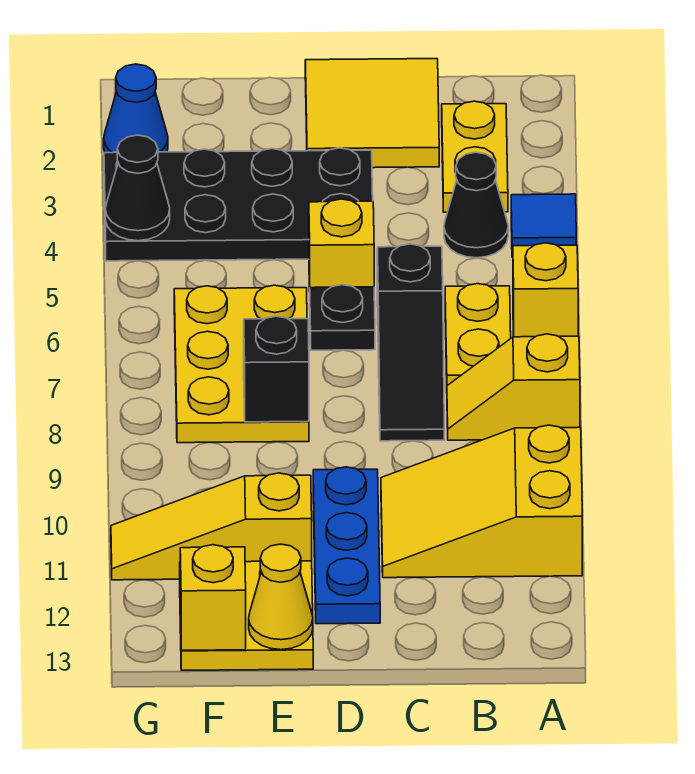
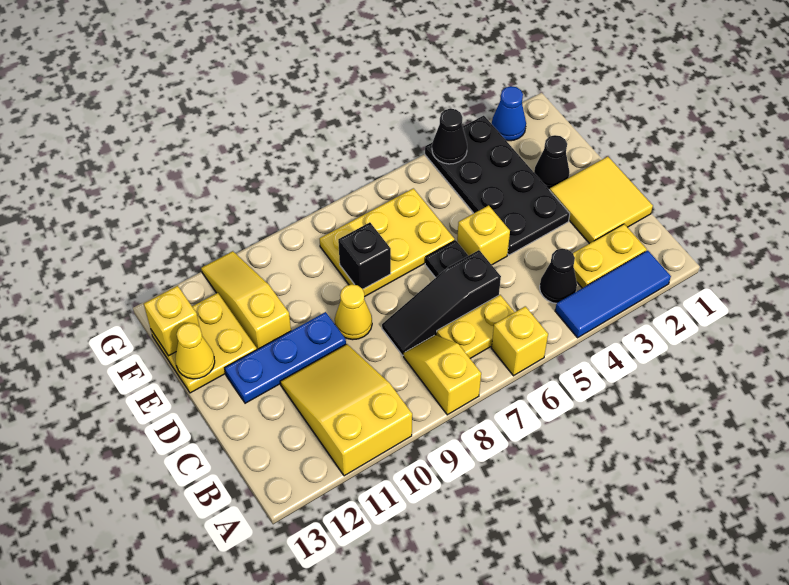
blue 1x1 tile [511,194,576,257] -> blue 1x3 tile [555,251,671,338]
none -> yellow 1x1 cone [335,284,372,340]
none -> black 1x1 cone [534,135,570,190]

